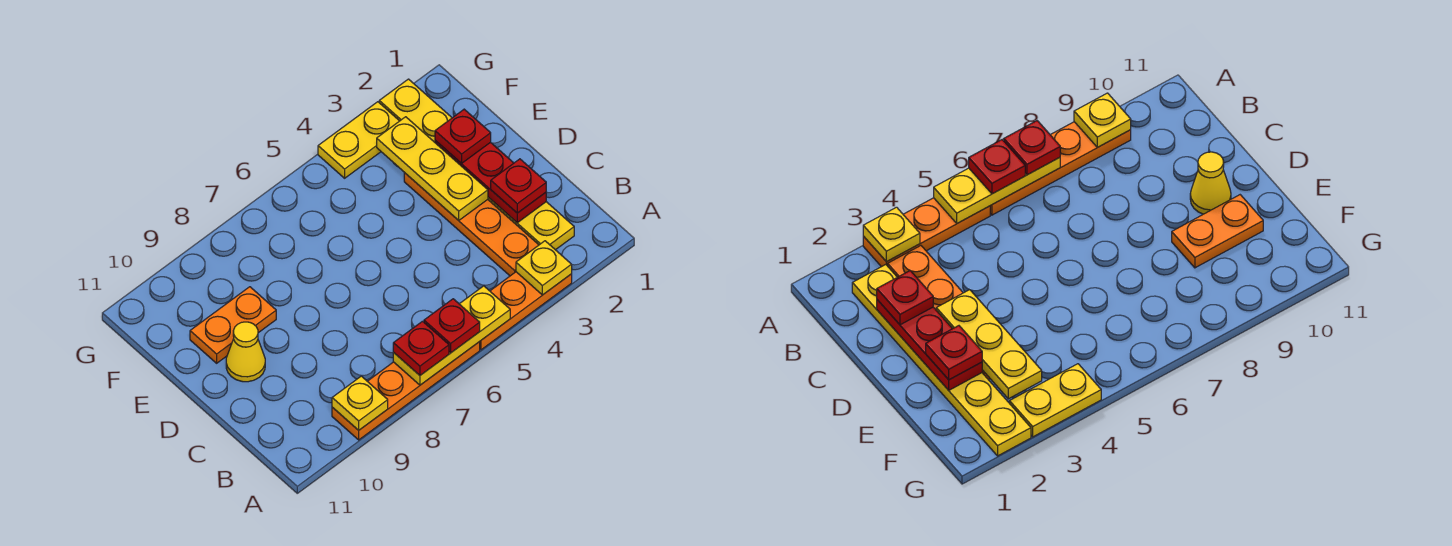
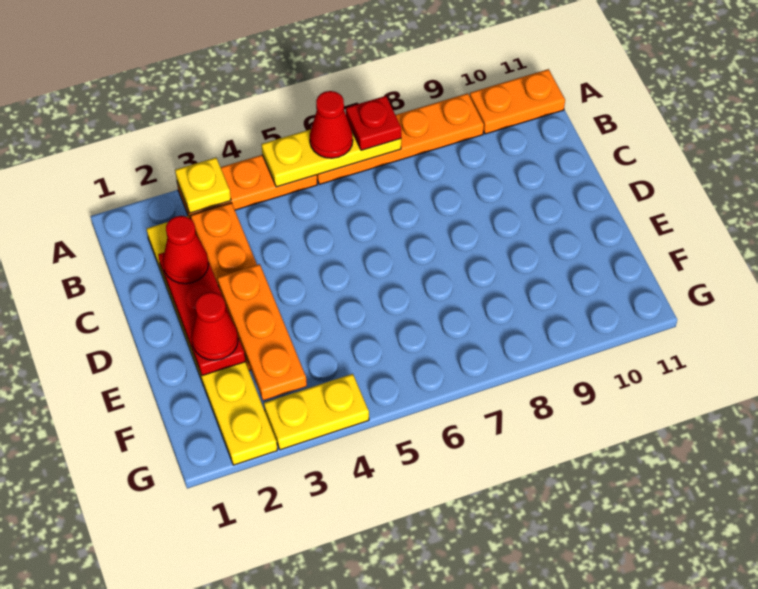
red 1x1 plate [424,299,480,353] -> red 1x1 cone [310,91,353,158]
yellow 1x1 plate [332,376,388,430] -> none
red 1x1 plate [491,159,546,213] -> red 1x1 cone [163,216,209,284]
yellow 1x3 plate [377,117,488,220] -> orange 1x3 plate [217,264,307,400]
yellow 1x1 cone [226,322,265,382] -> none
red 1x1 plate [435,109,491,163] -> red 1x1 cone [191,292,238,360]
orange 1x2 plate [190,287,276,363] -> orange 1x2 plate moved to [470,69,565,134]

